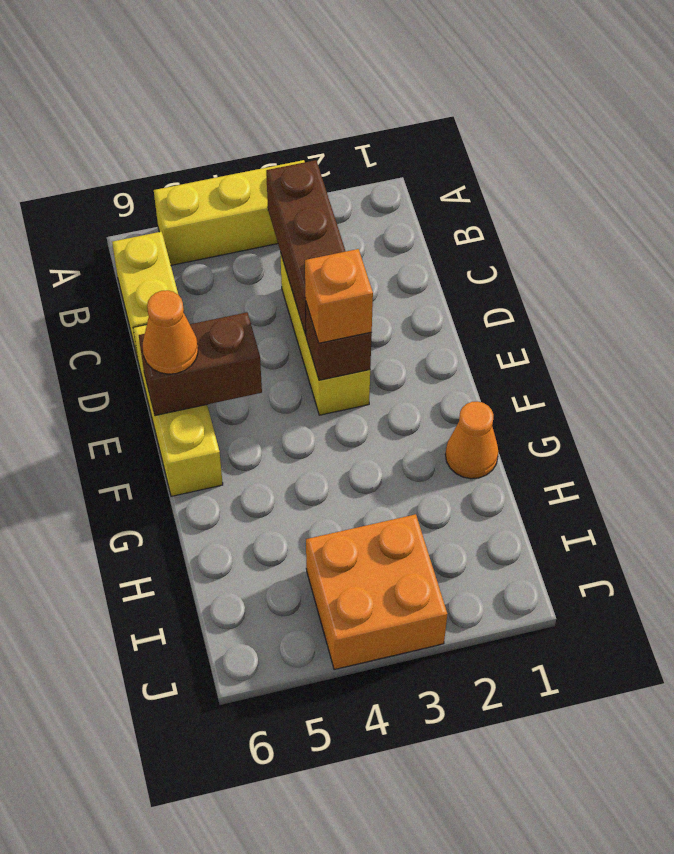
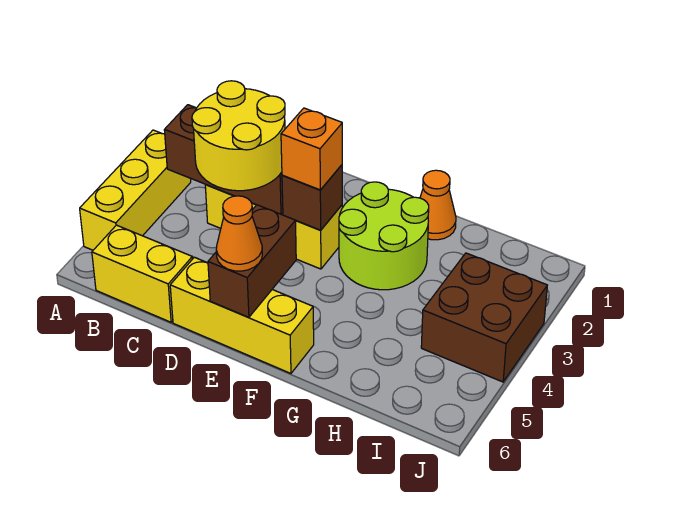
none -> yellow 2x2 round brick [192,81,285,191]
none -> lime 2x2 round brick [339,182,429,290]
orange 2x2 brick [306,514,447,670] -> brown 2x2 brick [421,253,547,382]

